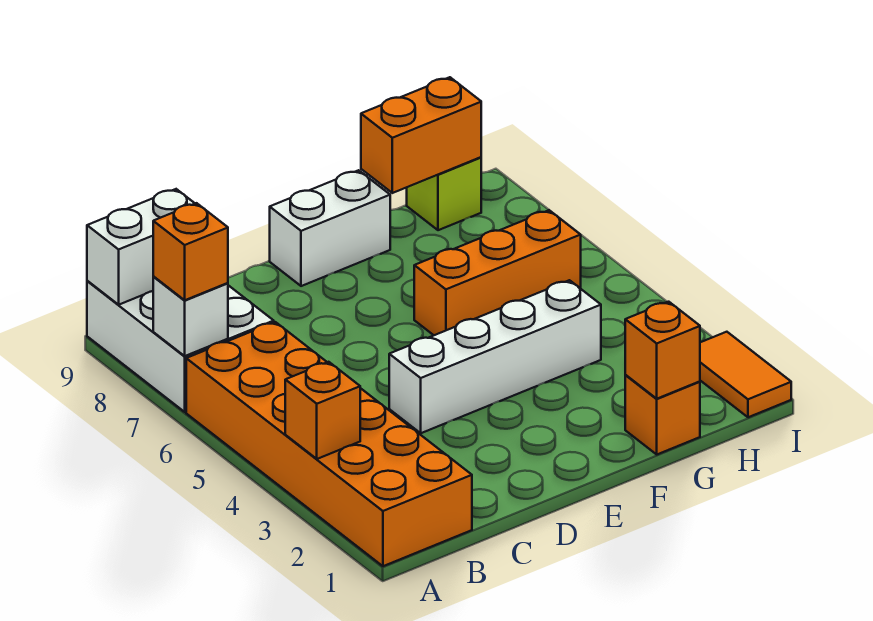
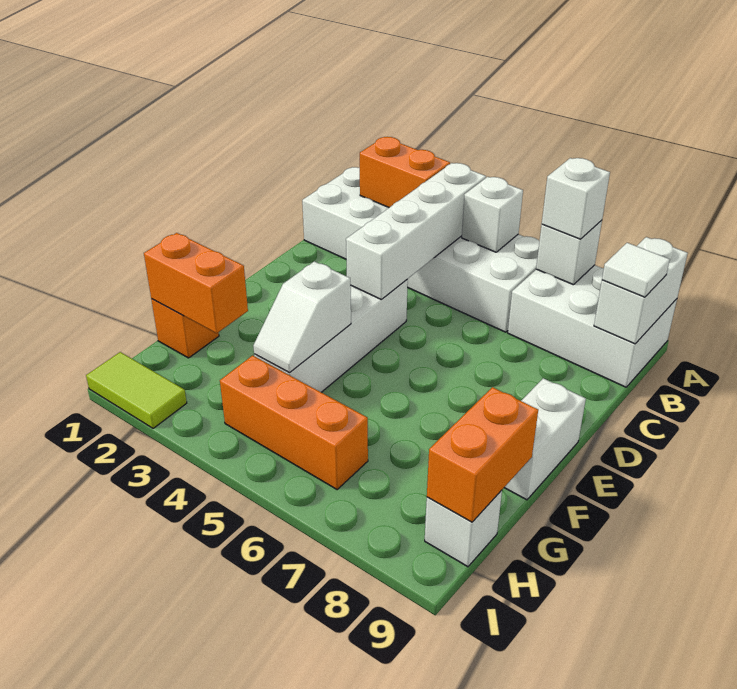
orange 2x6 brick [186,322,472,566] -> white 2x6 brick [302,167,539,332]
orange 1x1 brick [285,362,360,459] -> orange 1x2 brick [360,137,450,207]
none -> white 1x4 brick [346,163,486,299]
none -> white 1x1 brick [462,177,523,252]
orange 1x1 brick [153,203,228,300] -> white 1x1 brick [542,158,610,239]
none -> white 1x1 tile [602,243,670,297]
none -> white 1x2 slope [253,261,351,373]
orange 1x3 brick [414,210,581,335] -> orange 1x3 brick turned to [220,356,368,489]
orange 1x1 brick [625,302,700,399] -> orange 1x2 brick [144,233,248,333]
lime 1x1 brick [407,157,481,230] -> white 1x1 brick [425,490,502,567]
orange 1x2 tile [700,332,791,417] -> lime 1x2 tile [86,352,187,428]

